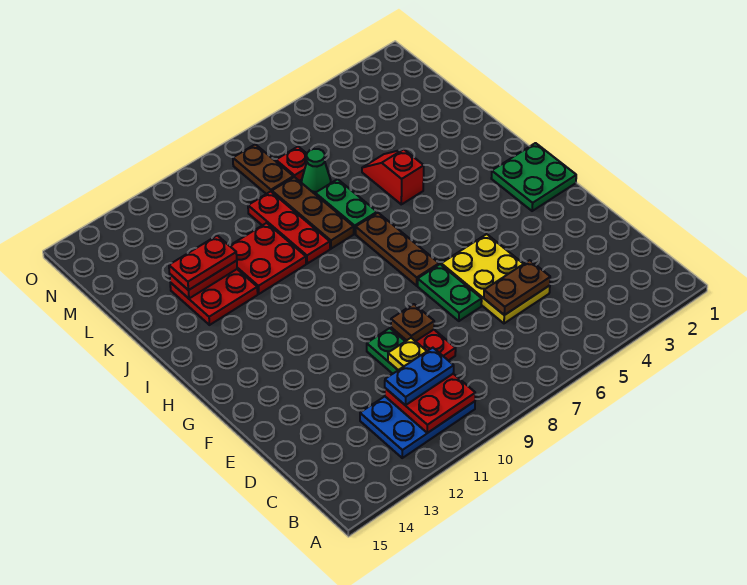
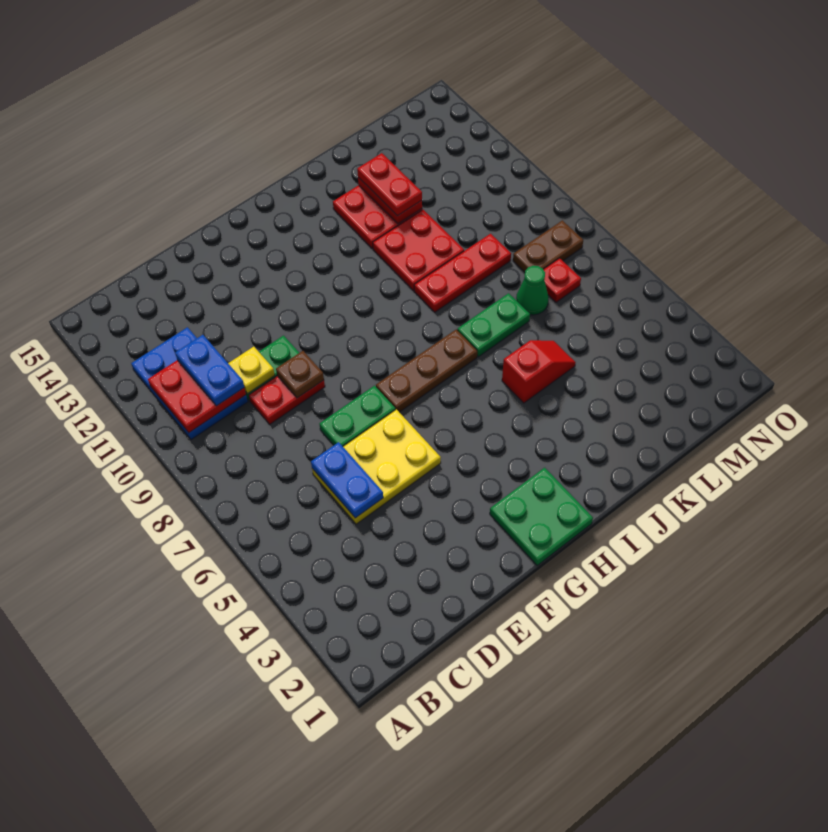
brown 1x2 plate [484,260,550,315] -> blue 1x2 plate [311,442,383,518]
brown 1x3 plate [272,177,354,249] -> none

